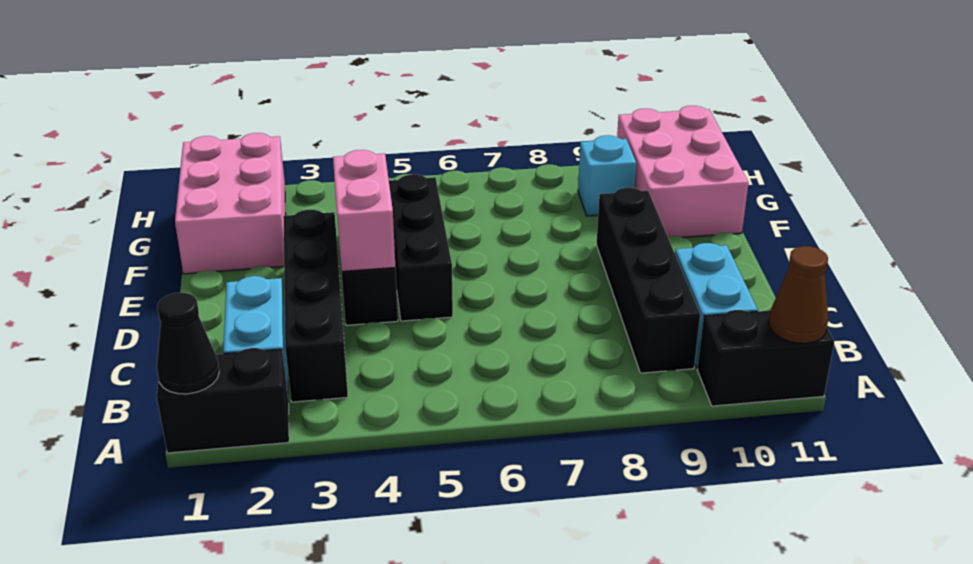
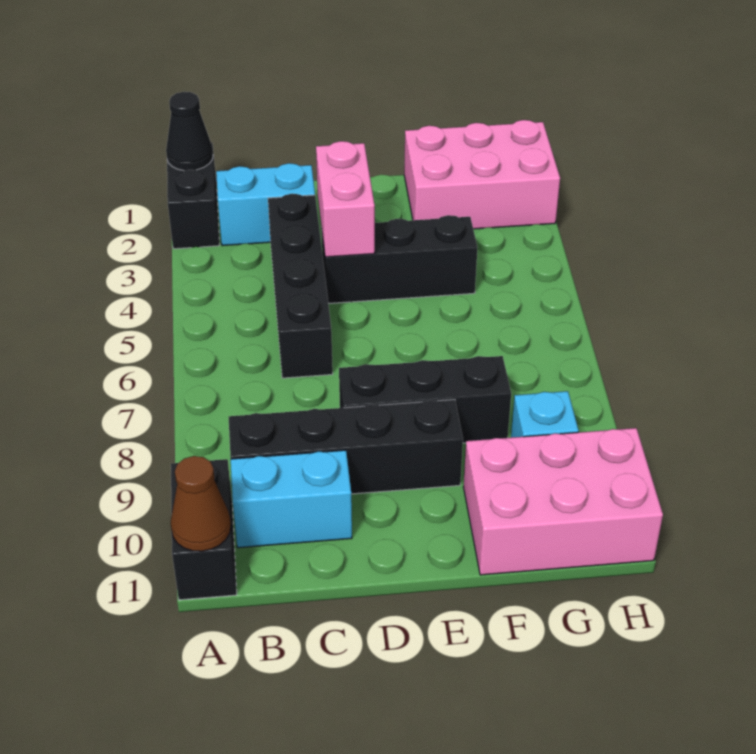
black 1x4 brick [283,210,348,402] -> black 1x4 brick turned to [268,194,333,378]
pink 1x2 brick [333,150,396,271] -> pink 1x2 brick turned to [316,141,375,257]
black 1x3 brick [389,174,453,321] -> black 1x3 brick moved to [339,356,511,443]

